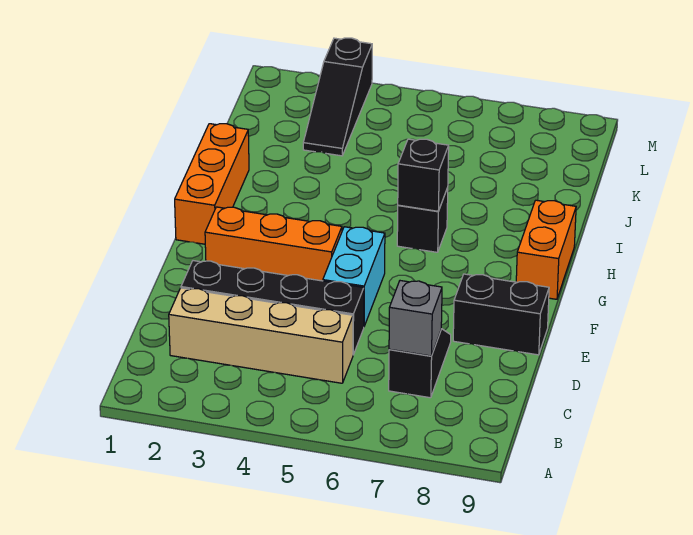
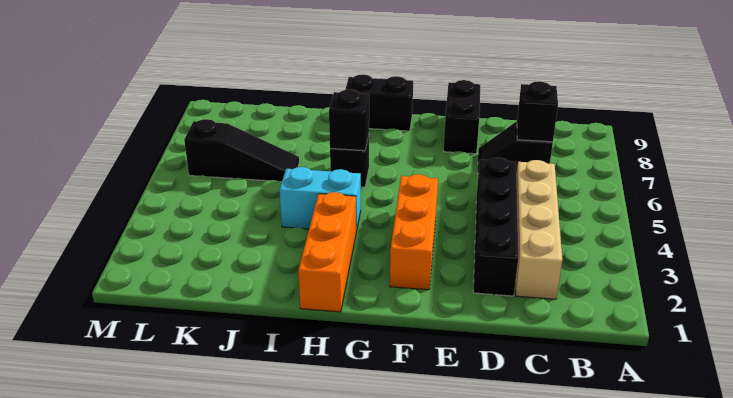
grey 1x1 brick [389,281,442,356] -> black 1x1 brick [517,81,558,142]
cyan 1x2 brick [323,227,385,326] -> cyan 1x2 brick moved to [279,167,361,232]
orange 1x3 brick [175,124,249,244] -> orange 1x3 brick turned to [298,192,356,312]
orange 1x2 brick [516,200,576,299] -> black 1x2 brick [345,74,413,131]
black 1x3 slope [303,38,372,156] -> black 1x3 slope moved to [184,119,299,182]

